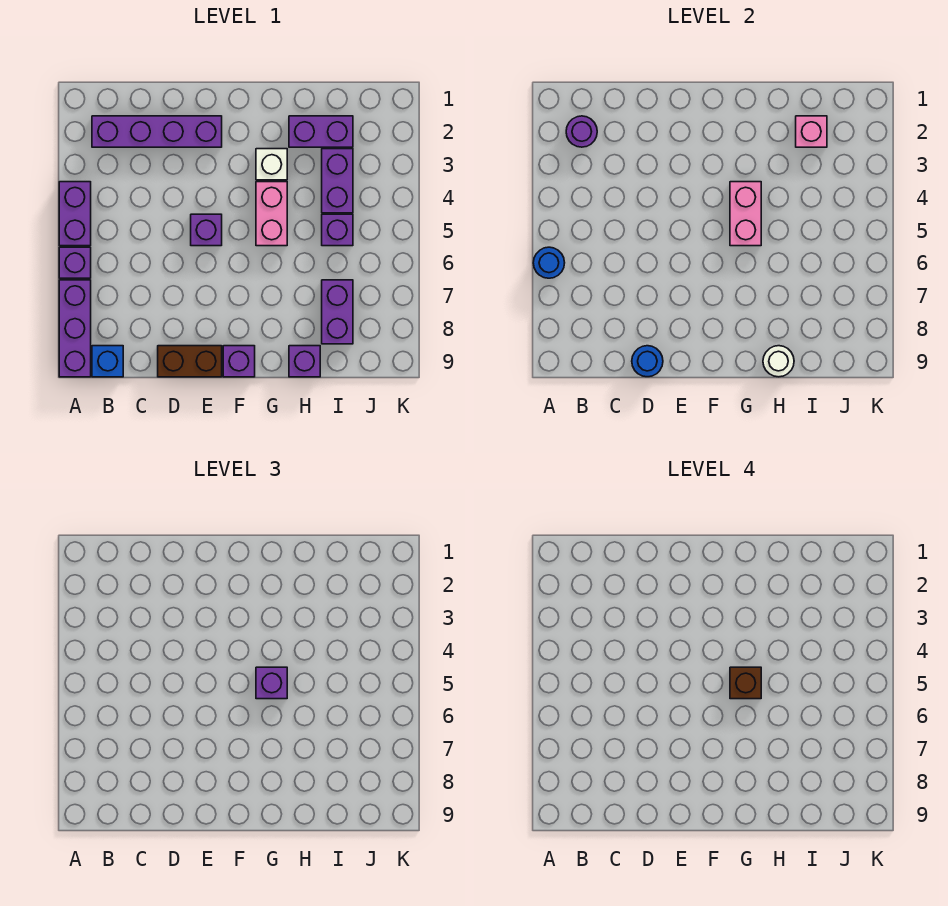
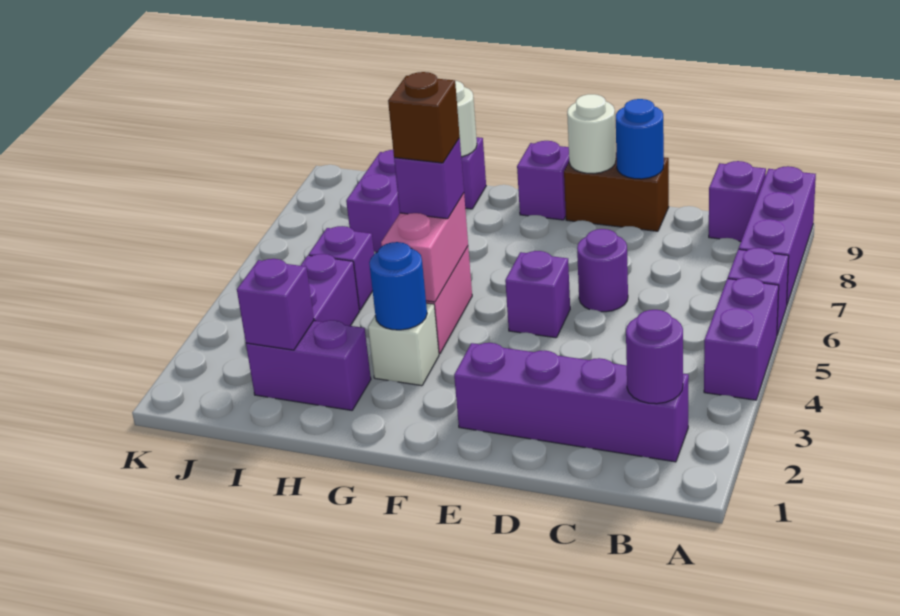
blue 1x1 round brick [533,247,565,278] -> blue 1x1 round brick moved to [369,242,427,330]
blue 1x1 brick [92,346,123,377] -> purple 1x1 brick [709,161,766,241]
none -> purple 1x1 round brick [577,229,628,312]
none -> white 1x1 round brick [567,94,616,174]
pink 1x1 brick [796,116,827,147] -> purple 1x1 brick [237,259,314,350]

